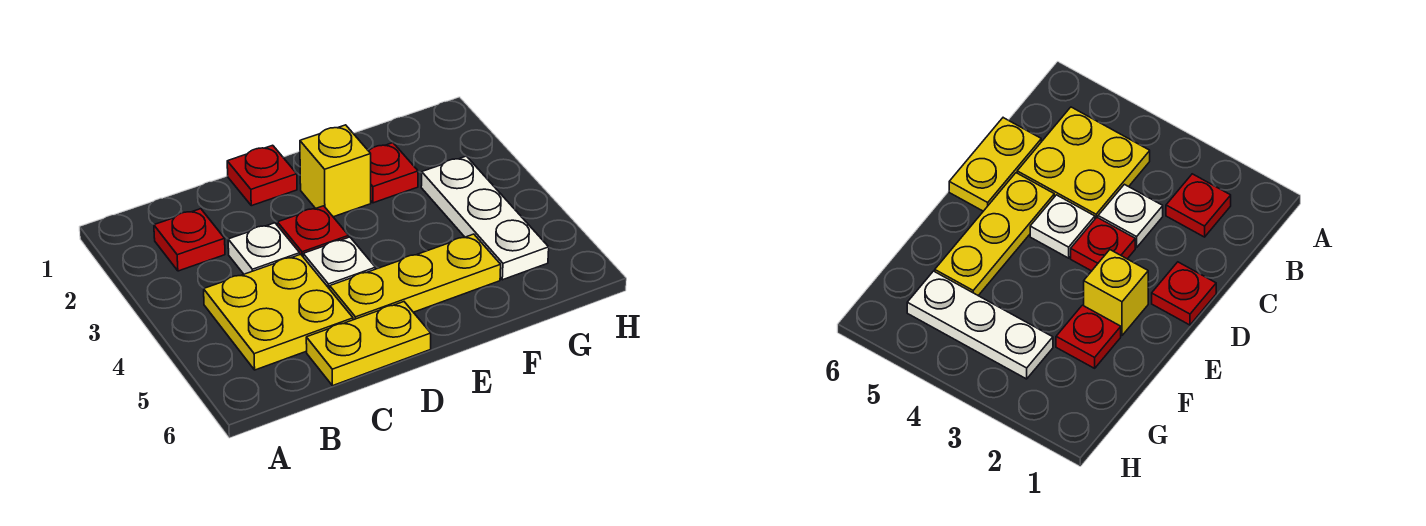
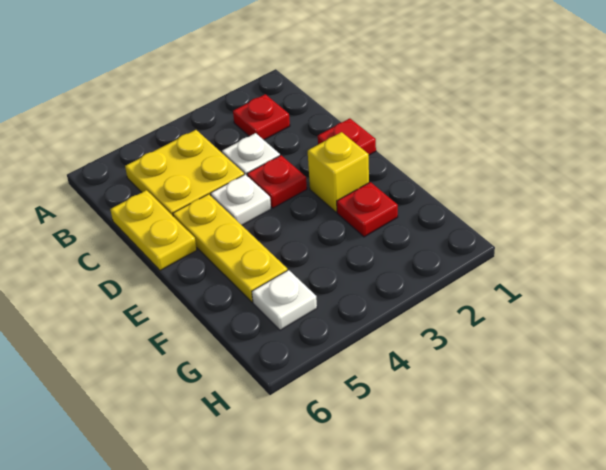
white 1x3 plate [421,156,549,280] -> white 1x1 plate [252,270,317,330]

